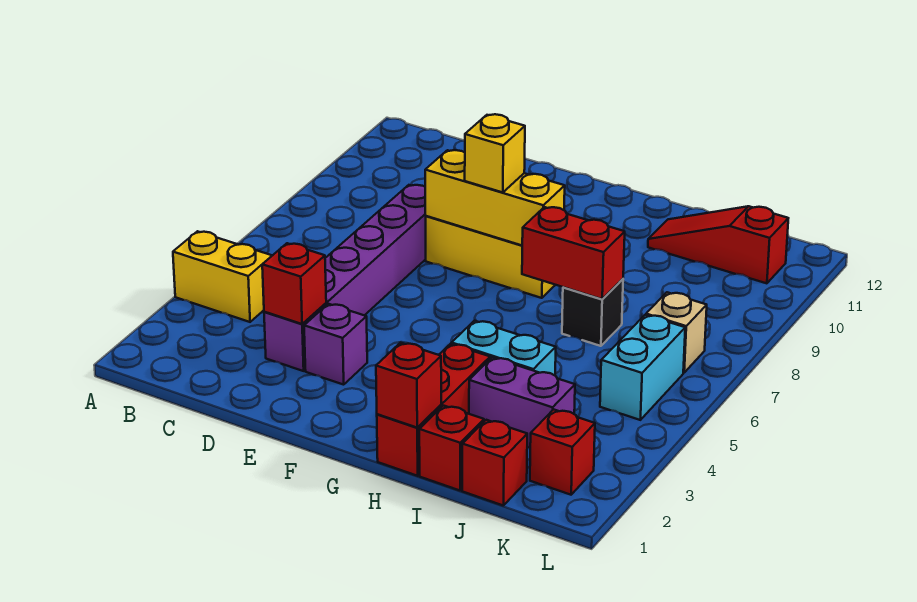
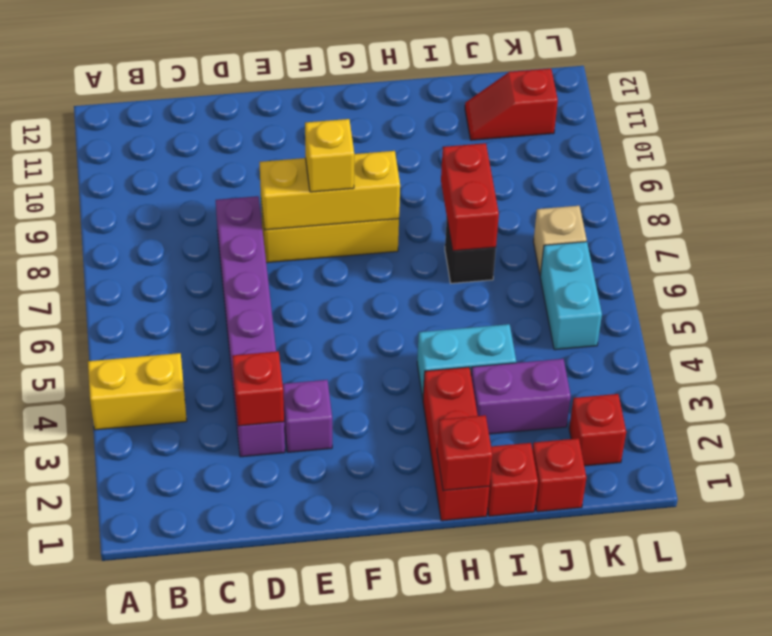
red 1x2 brick [522,207,625,299] -> red 1x2 brick turned to [441,143,499,251]
red 1x3 slope [648,206,788,283] -> red 1x2 slope [465,69,558,140]

